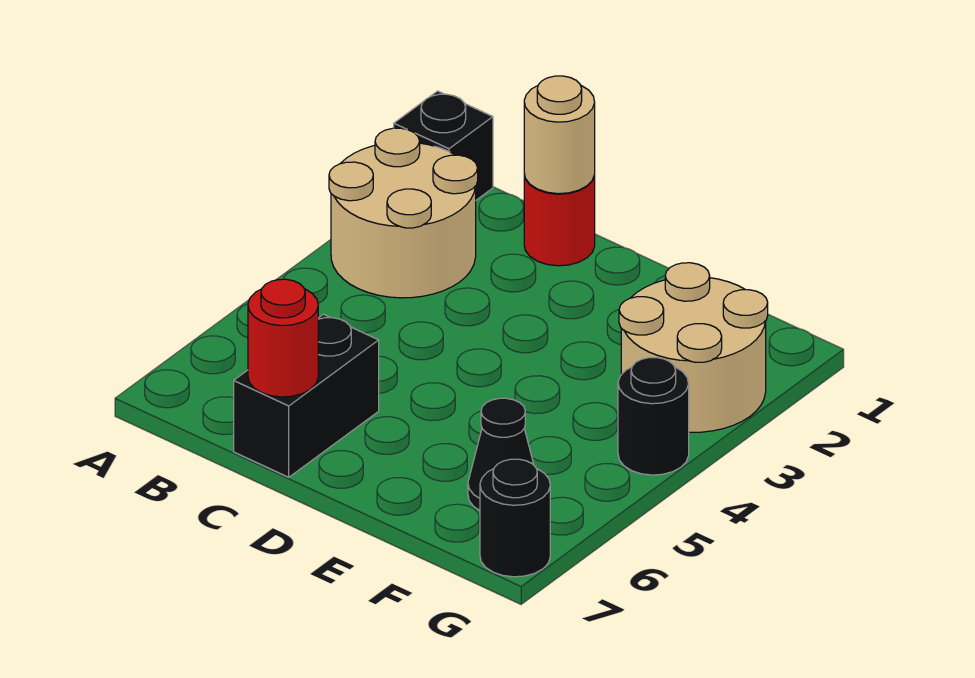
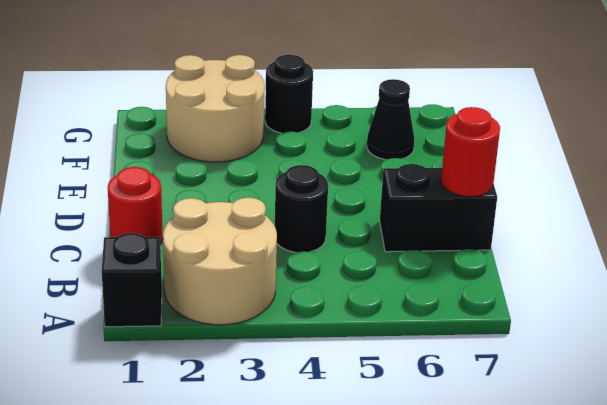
tan 1x1 round brick [524,76,595,194] -> none
black 1x1 round brick [480,459,550,577] -> black 1x1 round brick moved to [275,165,328,252]

